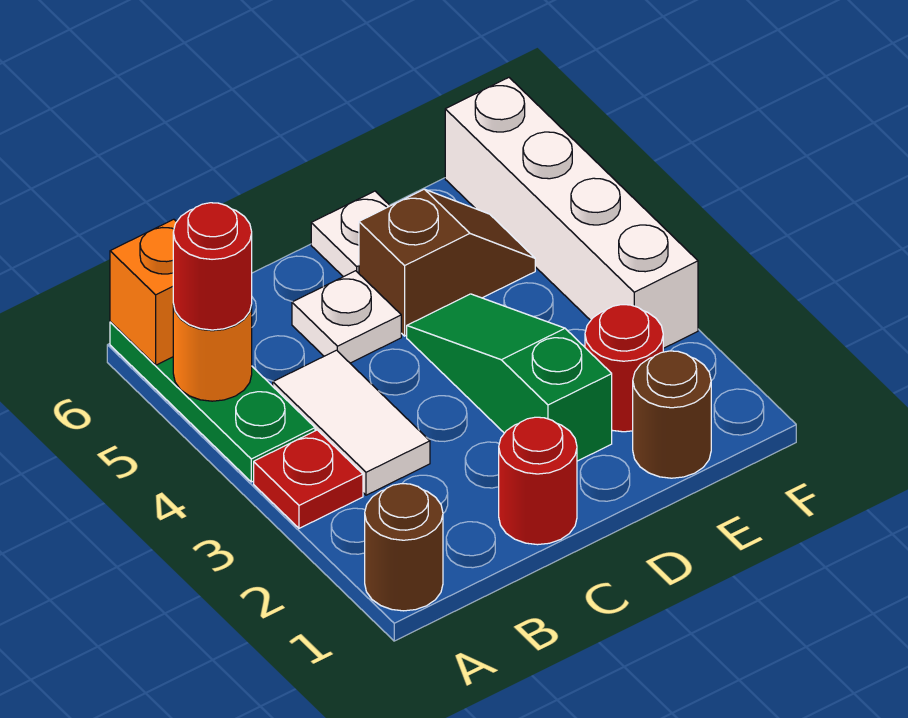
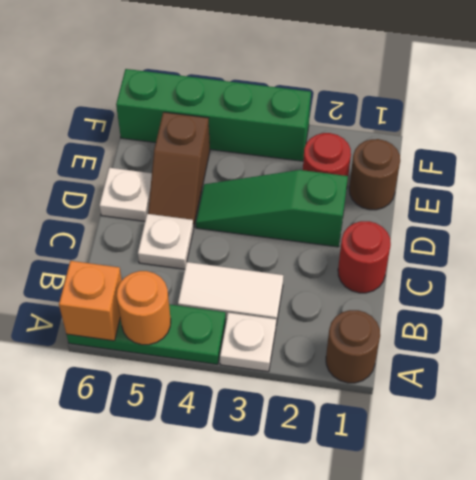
red 1x1 plate [254,430,363,528] -> white 1x1 plate [220,313,276,372]
red 1x1 round brick [173,203,252,330] -> none
brown 1x2 slope [359,189,535,336] -> brown 1x2 slope turned to [148,112,210,228]
white 1x4 brick [445,78,698,348] -> green 1x4 brick [116,69,311,161]

